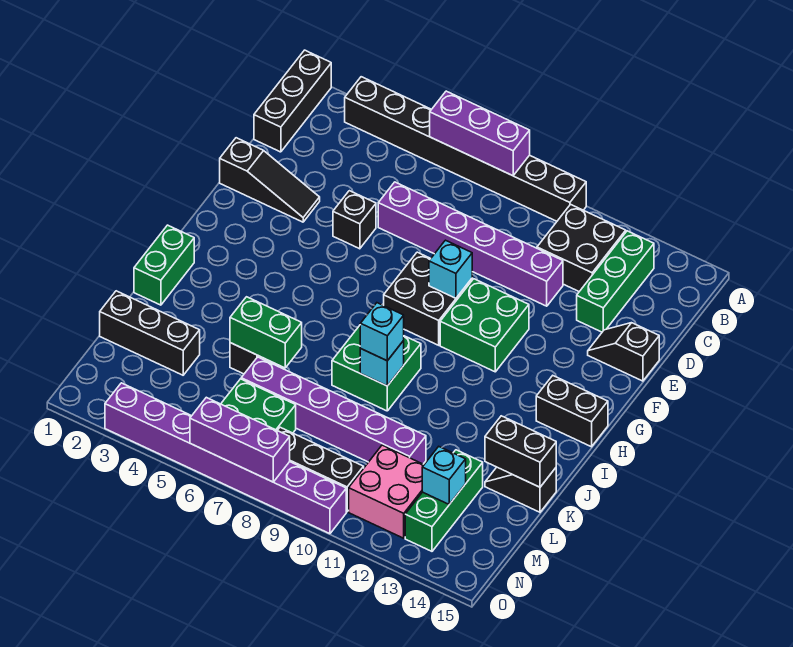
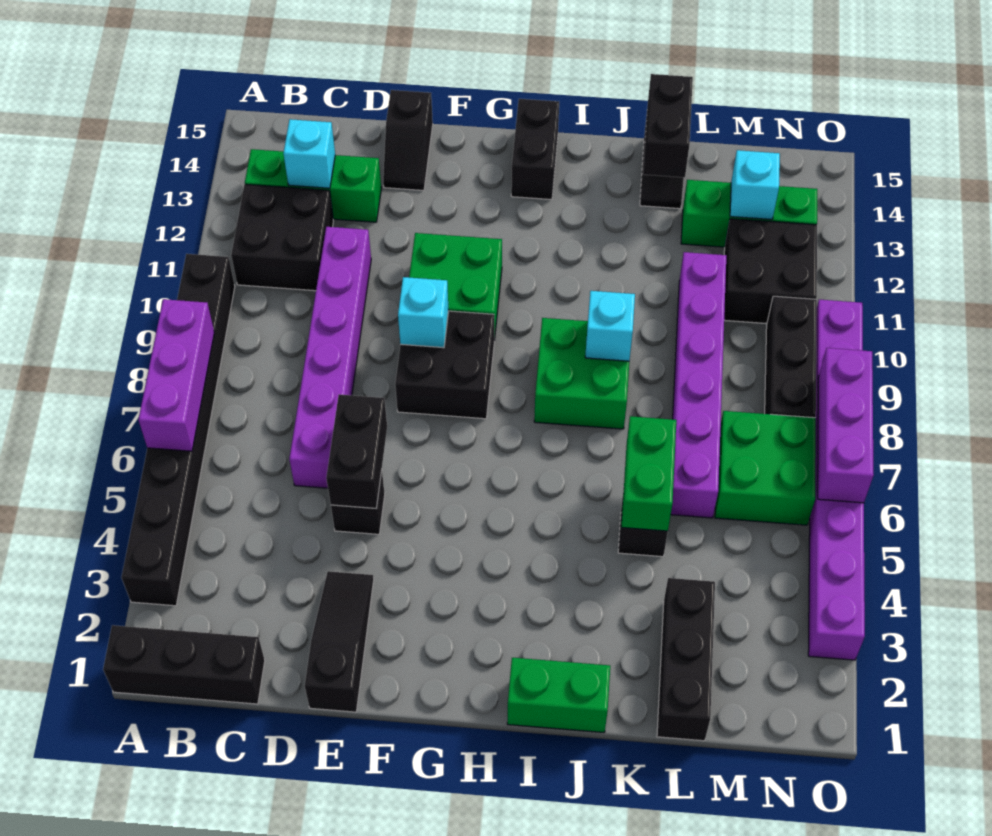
none -> black 1x2 brick [326,394,387,508]
cyan 1x1 brick [360,303,404,361] -> cyan 1x1 brick moved to [283,119,335,188]
pink 2x2 brick [349,445,424,538] -> black 2x2 brick [724,219,817,324]

